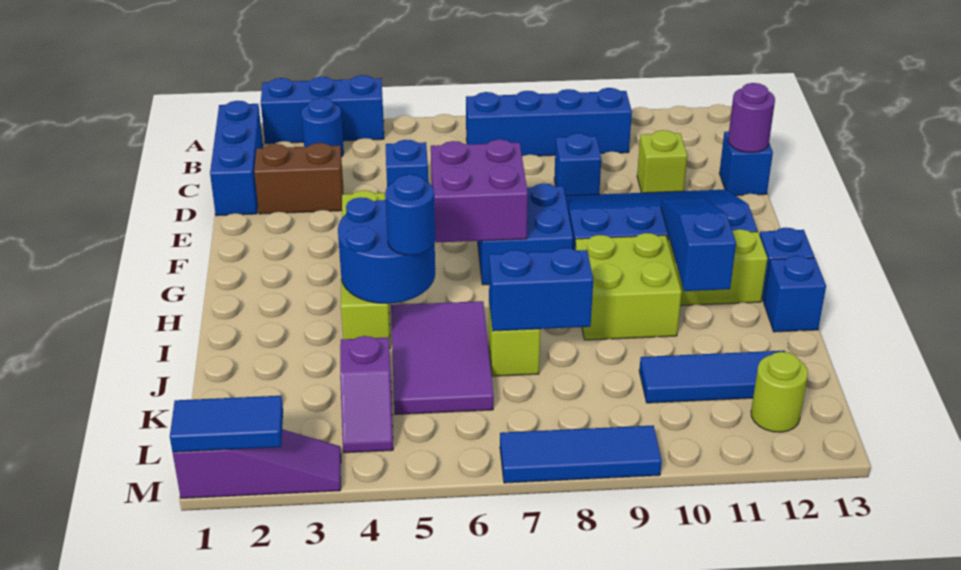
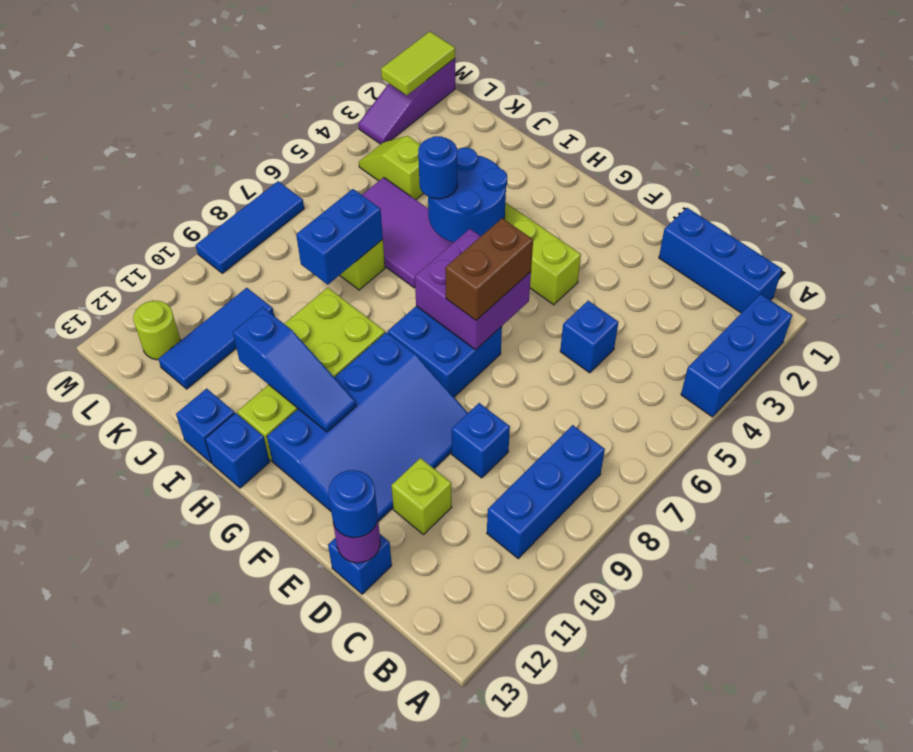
blue 1x1 round brick [301,98,344,157] -> blue 1x1 round brick moved to [328,470,378,538]
blue 1x4 brick [466,88,632,156] -> blue 1x3 brick [487,425,605,558]
brown 1x2 brick [254,143,343,214] -> brown 1x2 brick moved to [445,218,533,320]
purple 1x2 slope [340,336,393,453] -> lime 1x2 slope [359,136,424,200]
blue 1x2 tile [170,396,283,452] -> lime 1x2 tile [381,32,455,95]

